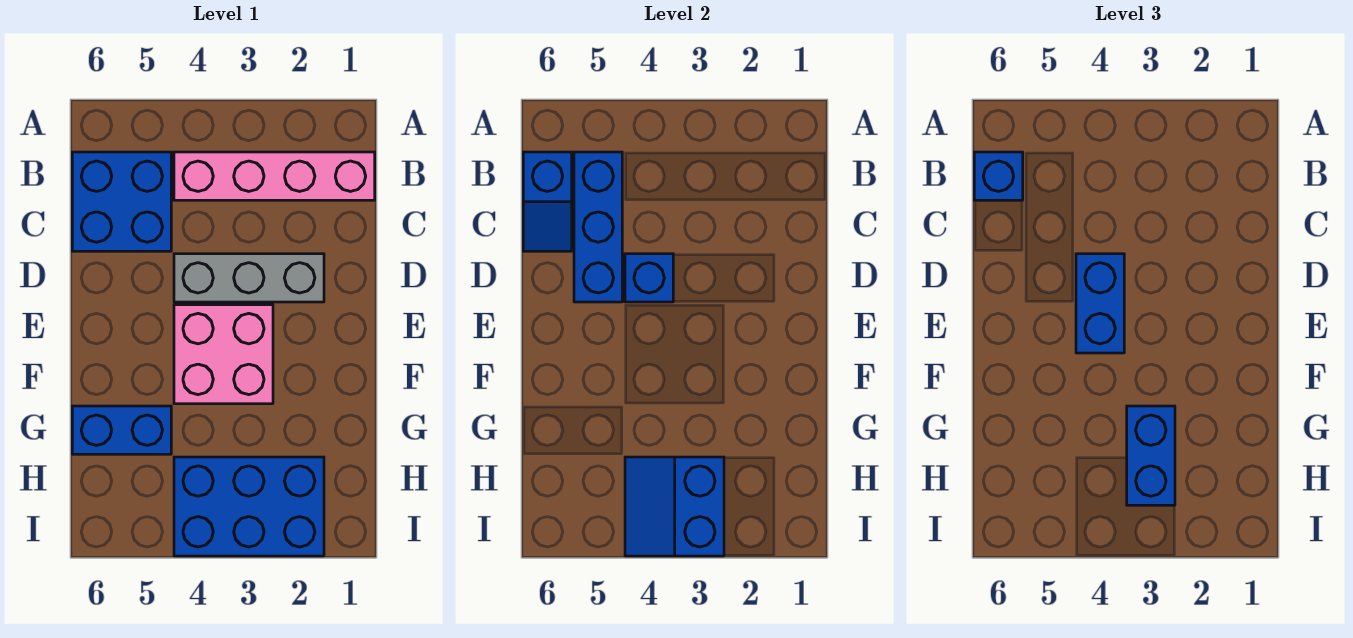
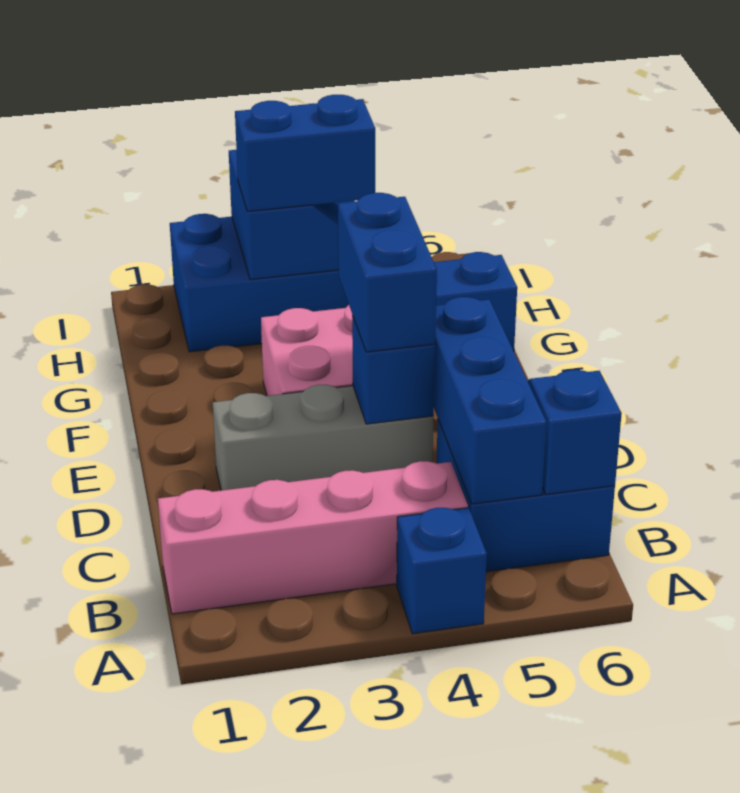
blue 1x1 brick [974,152,1023,200] -> blue 1x1 brick moved to [397,508,487,634]
blue 1x2 brick [1127,406,1175,505] -> blue 1x2 brick turned to [235,95,375,211]

